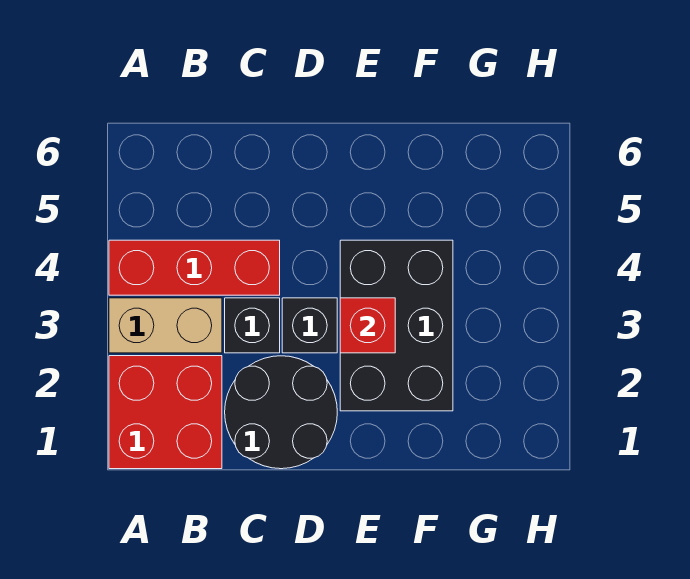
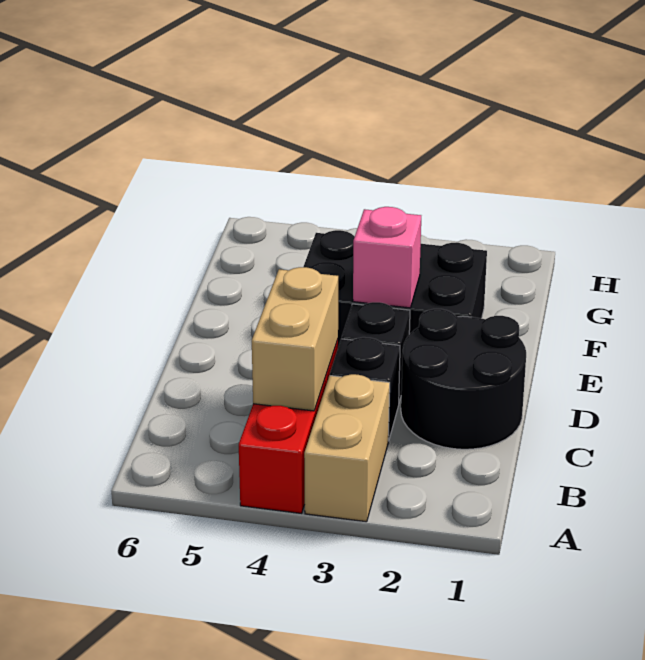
red 2x2 brick [109,356,222,469] -> none
none -> tan 1x2 brick [252,267,338,411]
red 1x1 brick [340,298,395,353] -> pink 1x1 brick [353,207,421,308]

